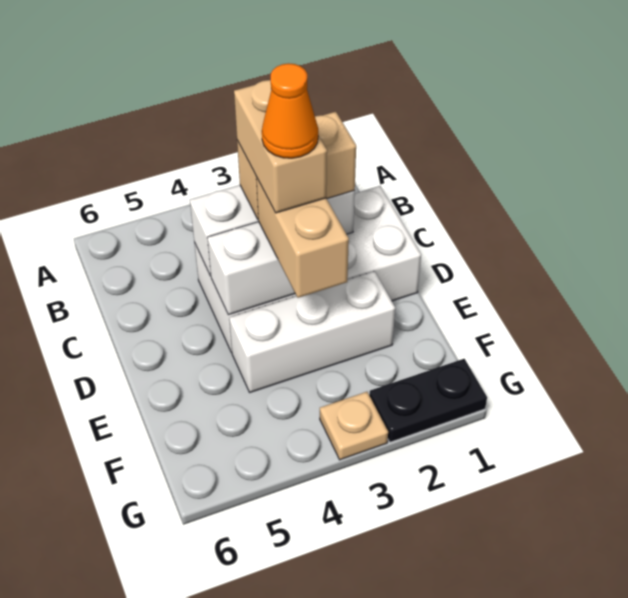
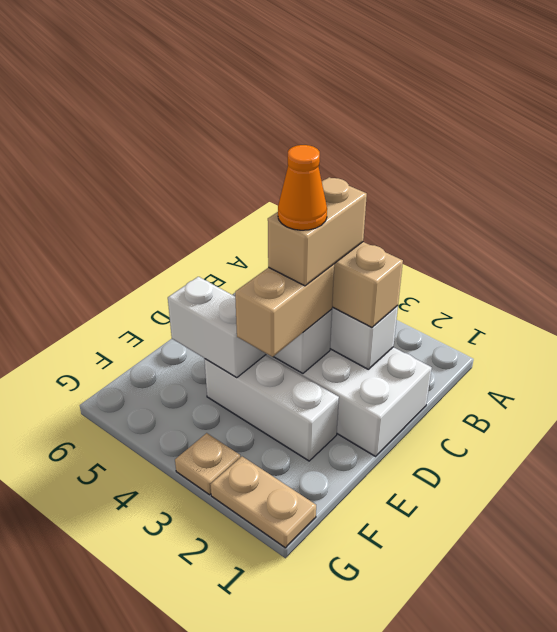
none -> white 1x2 brick [168,277,266,378]
black 1x2 plate [369,359,487,442] -> tan 1x2 plate [210,456,316,548]

